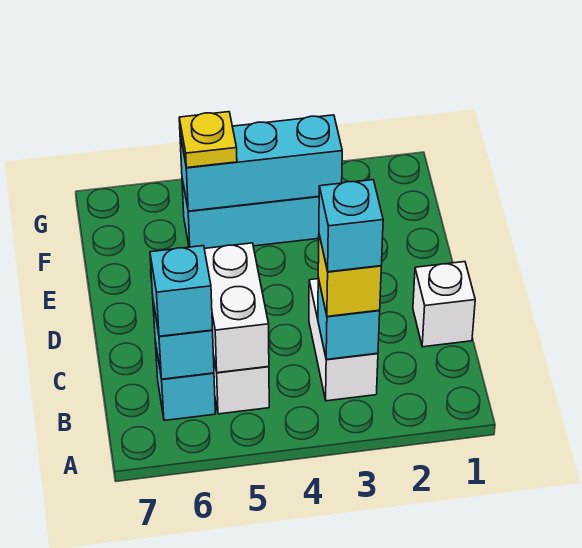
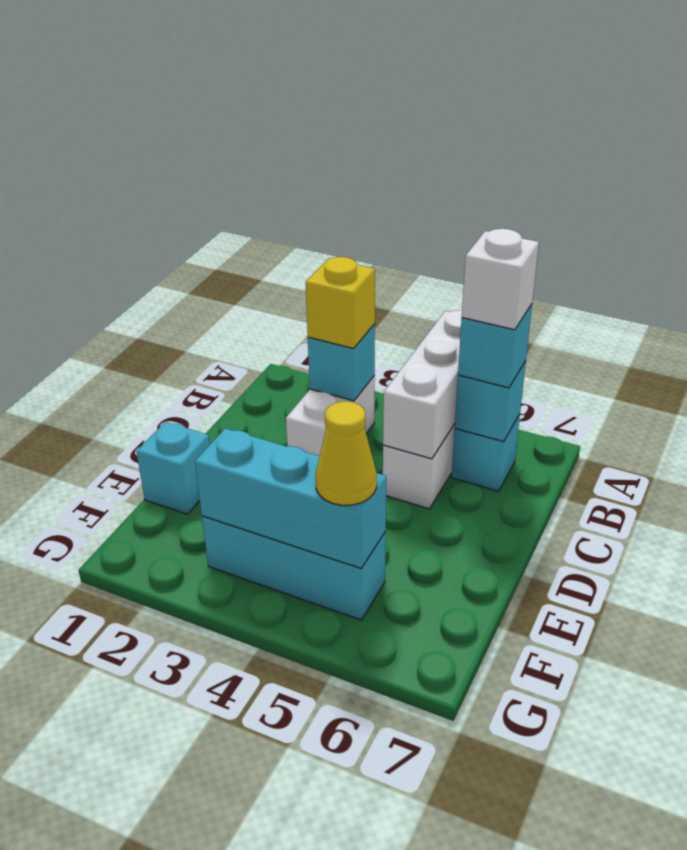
cyan 1x1 brick [319,180,383,272] -> cyan 1x1 brick moved to [136,422,210,514]
white 1x2 brick [204,243,269,373] -> white 1x3 brick [383,310,462,459]
white 1x1 brick [413,262,475,347] -> white 1x1 brick moved to [462,229,539,330]
yellow 1x1 plate [179,112,237,168] -> yellow 1x1 cone [316,401,377,505]

